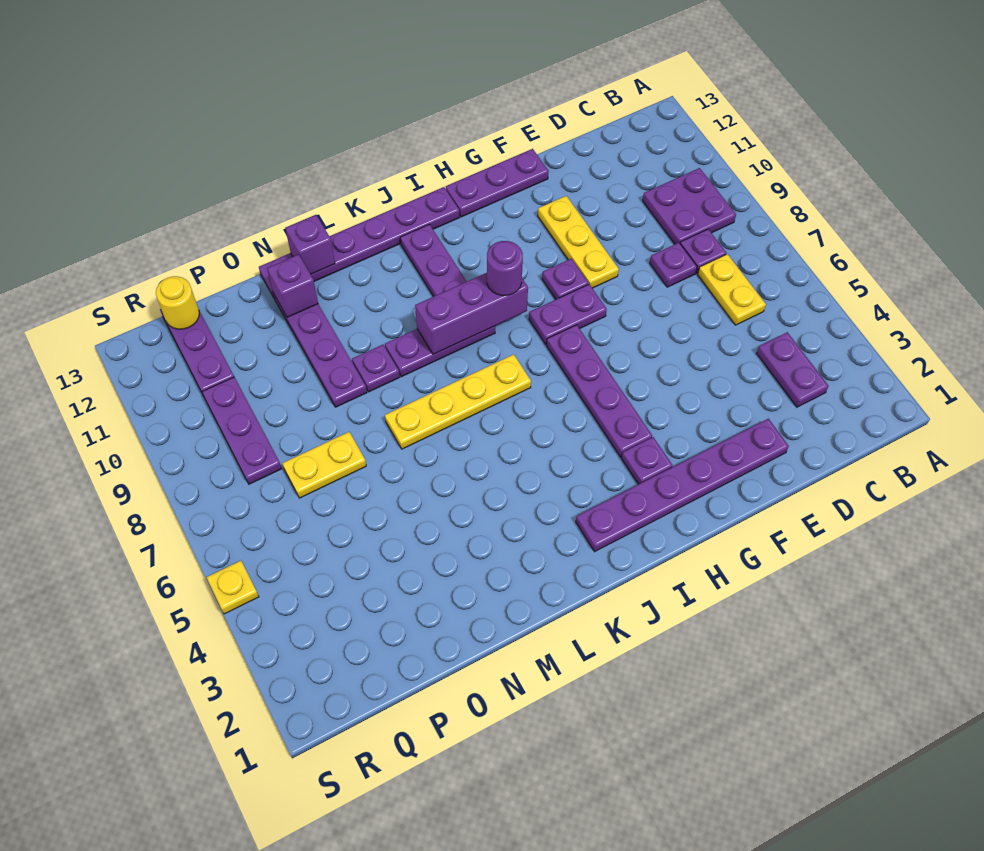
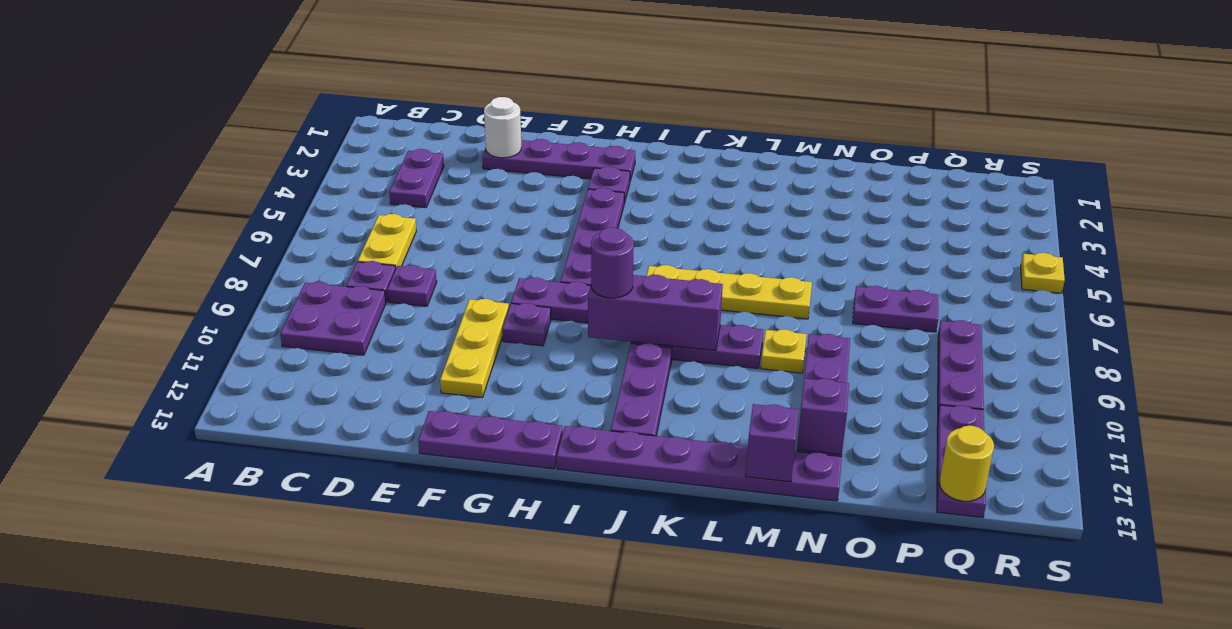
purple 1x6 plate [576,419,789,552] -> purple 1x4 plate [482,139,635,181]
none -> white 1x1 round brick [484,97,521,158]
purple 1x1 plate [352,345,400,392] -> yellow 1x1 plate [761,329,807,373]
yellow 1x2 plate [282,432,366,498] -> purple 1x2 plate [853,286,938,332]

